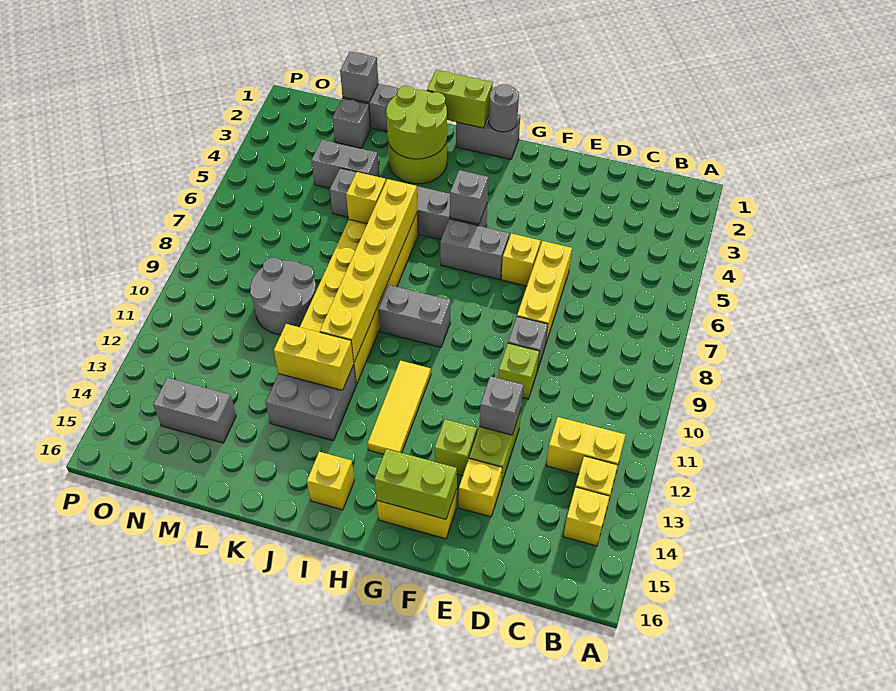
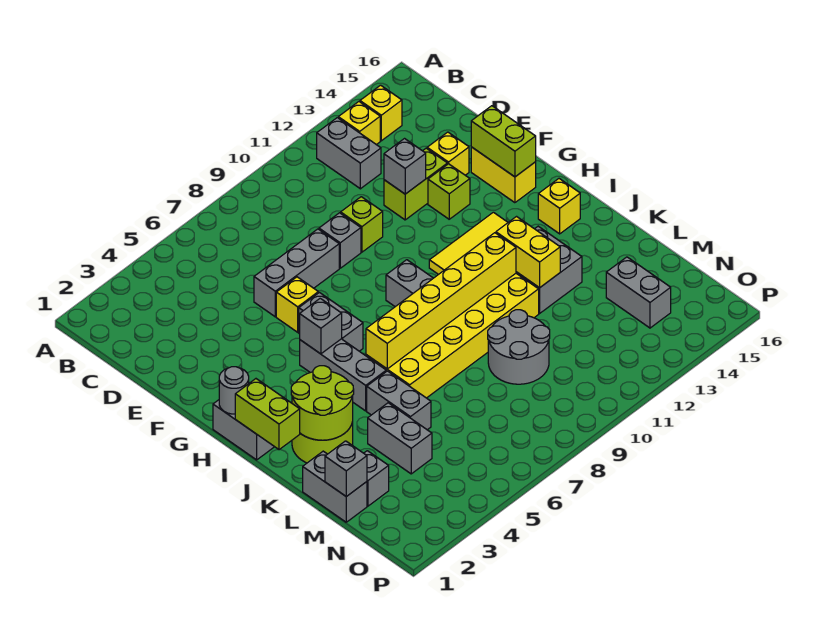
yellow 1x2 brick [546,417,625,474] -> grey 1x2 brick [317,118,381,189]
yellow 1x3 brick [517,241,572,343] -> grey 1x3 brick [254,229,339,317]
yellow 1x1 brick [346,172,386,224] -> none

